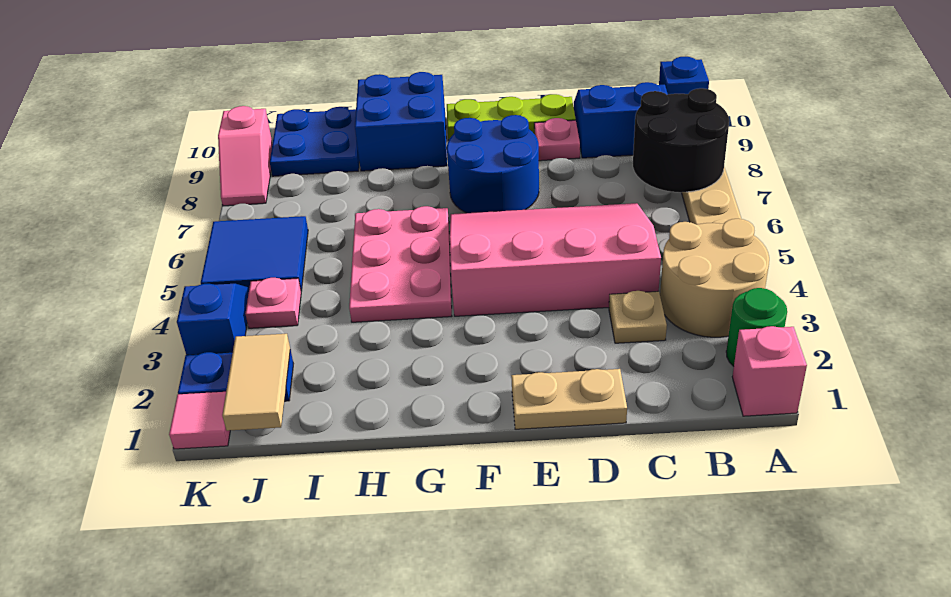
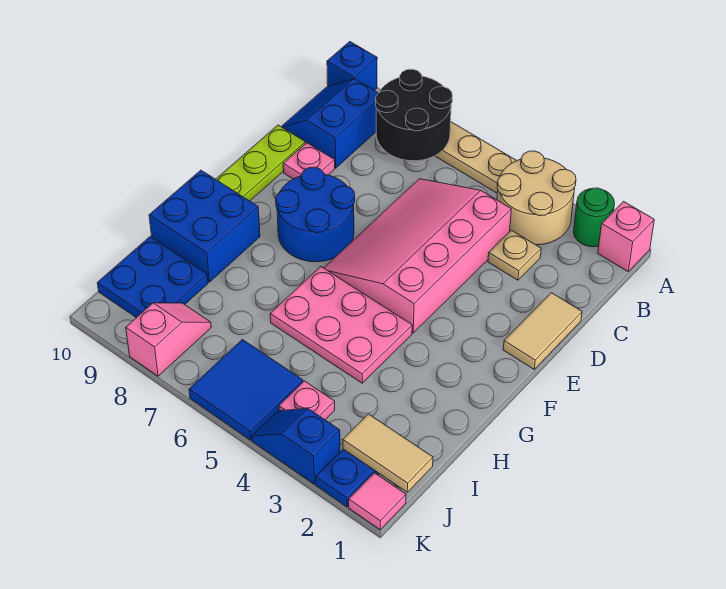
tan 1x2 plate [511,369,627,429] -> tan 1x2 tile [503,293,582,369]
pink 1x2 slope [218,106,272,206] -> pink 1x2 slope turned to [126,303,211,376]

